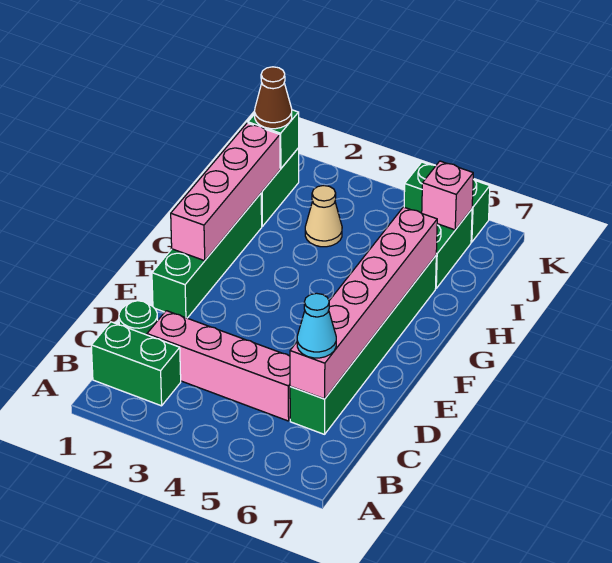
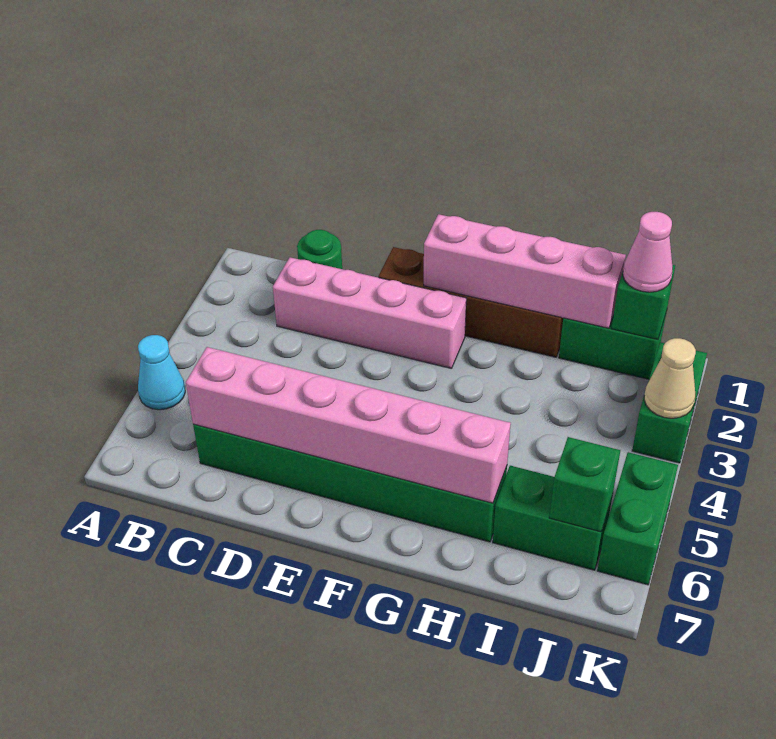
green 1x2 brick [91,322,181,406] -> green 1x2 brick moved to [632,342,707,463]
pink 1x4 brick [147,311,290,421] -> pink 1x4 brick turned to [273,257,466,369]
cyan 1x1 cone [297,293,336,358] -> cyan 1x1 cone moved to [138,335,185,410]
green 1x4 brick [152,194,262,318] -> brown 1x4 brick [378,247,563,357]
tan 1x1 cone [305,186,342,247] -> tan 1x1 cone moved to [644,338,696,418]
brown 1x1 cone [255,67,292,129] -> pink 1x1 cone [623,212,673,292]
pink 1x1 brick [422,161,473,230] -> green 1x1 brick [549,437,620,532]

